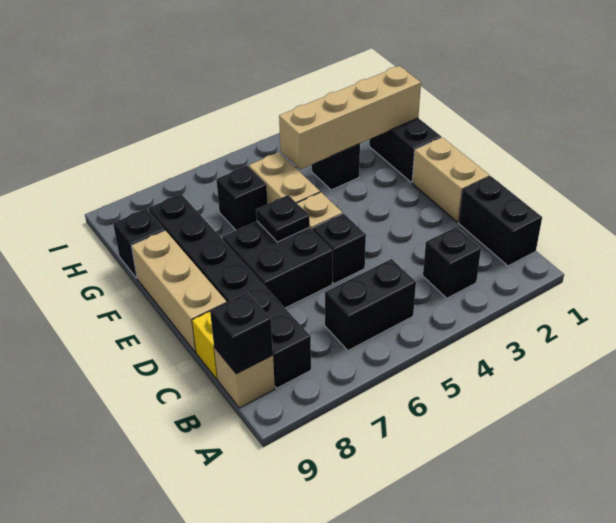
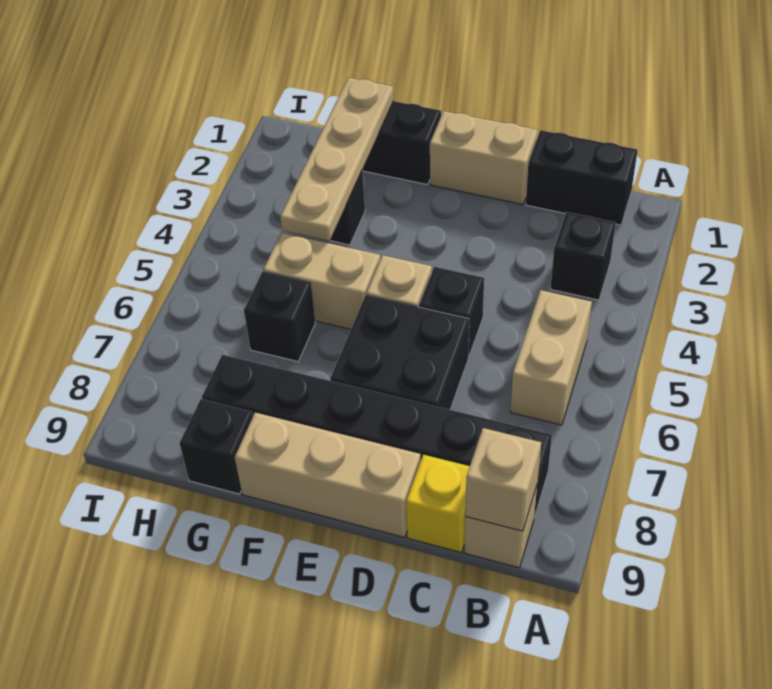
black 1x2 brick [325,259,416,351] -> tan 1x2 brick [510,290,592,425]
black 1x1 brick [210,292,273,374] -> tan 1x1 brick [465,428,541,531]
black 1x1 plate [256,195,310,242] -> none
tan 1x4 brick [279,66,421,169] -> tan 1x4 plate [280,78,394,241]

